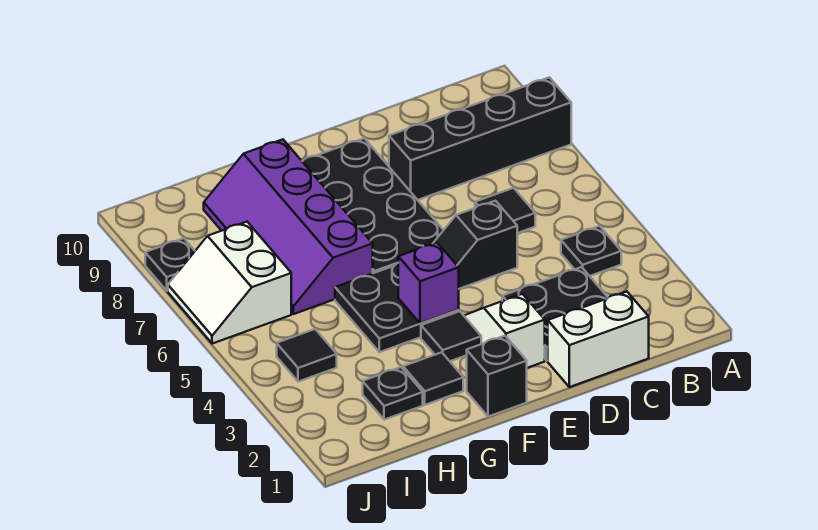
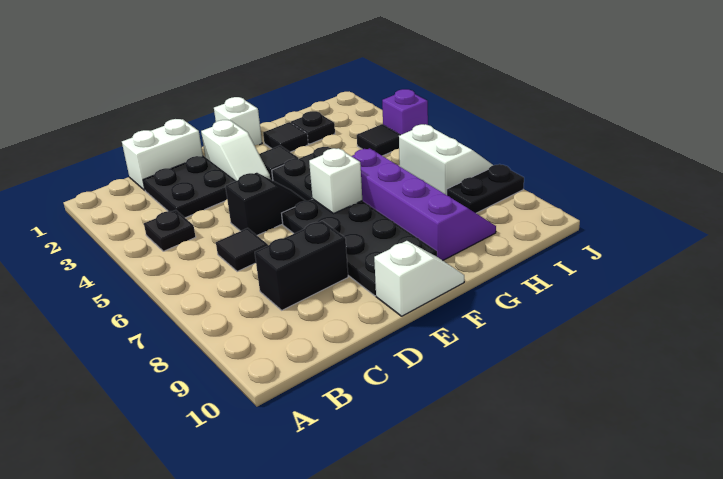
black 1x4 brick [389,77,571,200] -> black 1x2 brick [255,221,348,310]
none -> white 1x2 slope [374,241,464,316]
black 1x1 brick [467,336,527,417] -> white 1x1 brick [214,97,262,145]
purple 1x1 brick [398,243,459,323] -> purple 1x1 brick moved to [382,89,428,135]
none -> white 1x1 brick [309,148,362,213]
black 1x1 plate [145,238,195,291] -> black 1x2 plate [447,164,524,213]

